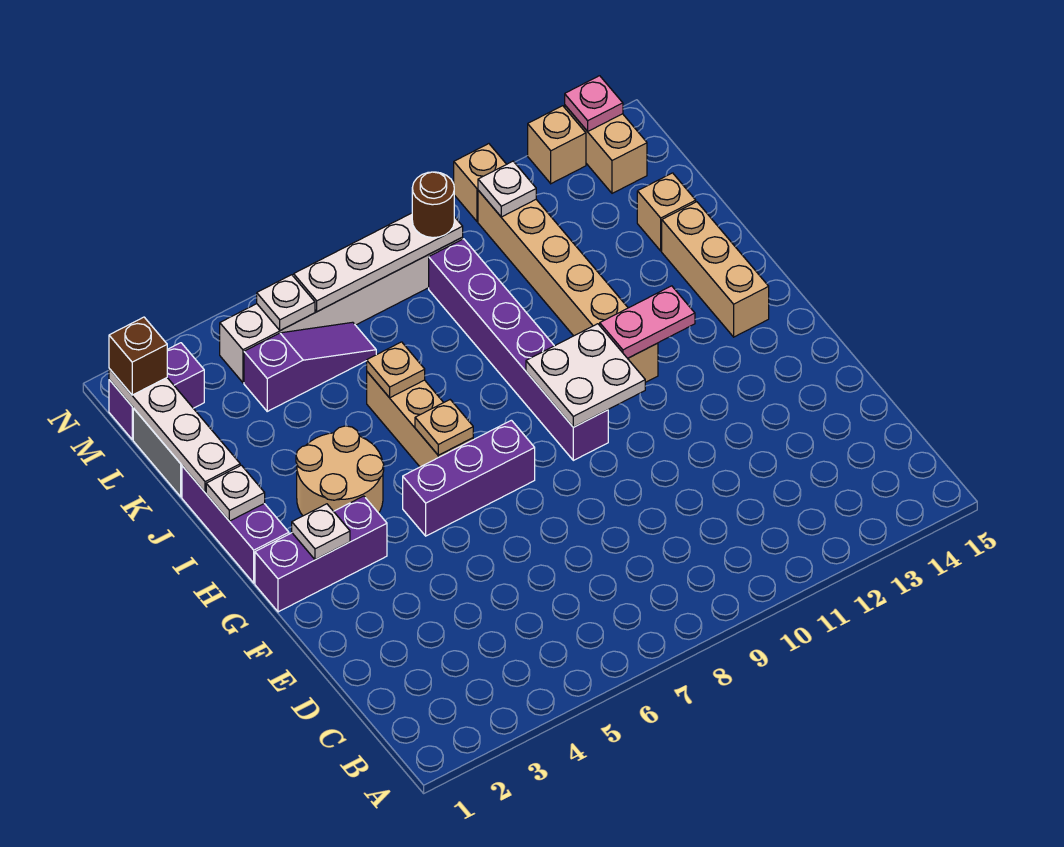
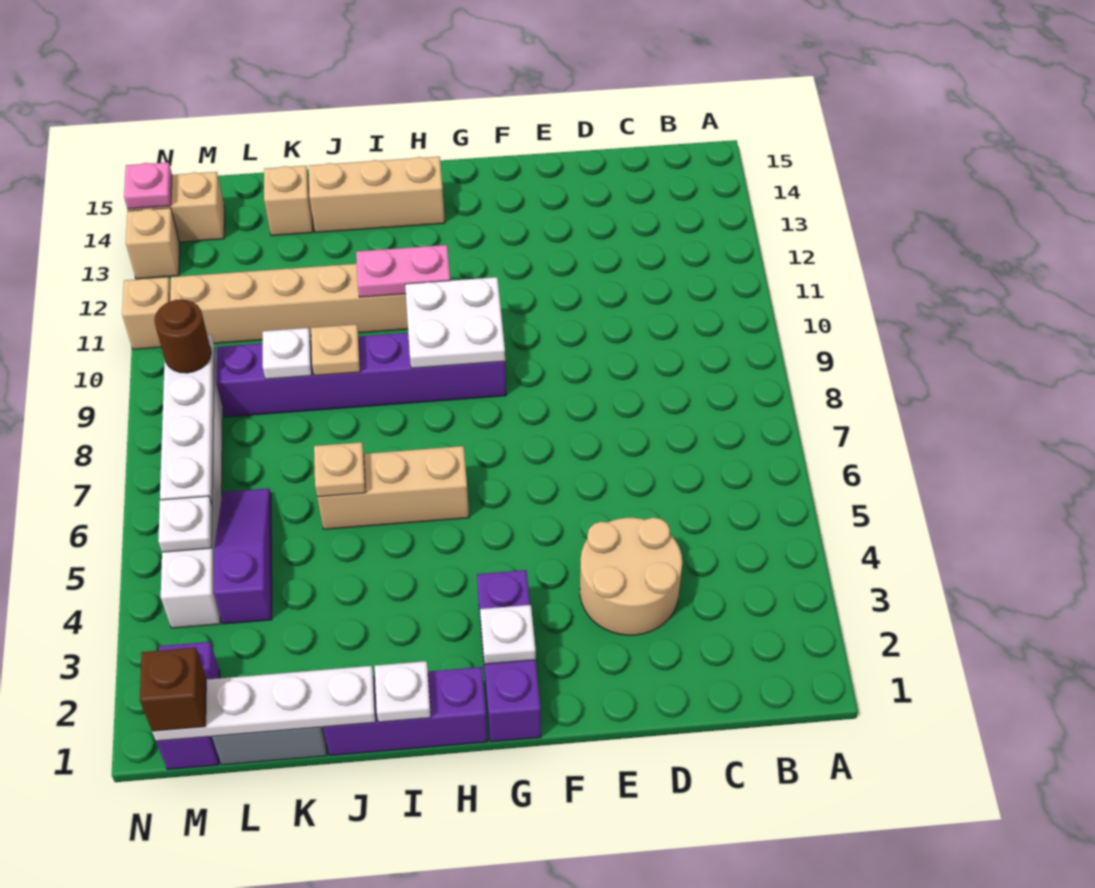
purple 1x3 brick [403,420,535,536] -> none
tan 2x2 round brick [296,426,384,516] -> tan 2x2 round brick moved to [580,518,682,635]
tan 1x1 plate [415,400,473,455] -> tan 1x1 plate moved to [311,324,360,375]
pink 1x2 plate [600,286,695,358] -> pink 1x2 plate turned to [356,245,450,297]
white 1x1 plate [478,161,536,217] -> white 1x1 plate moved to [263,328,312,379]

